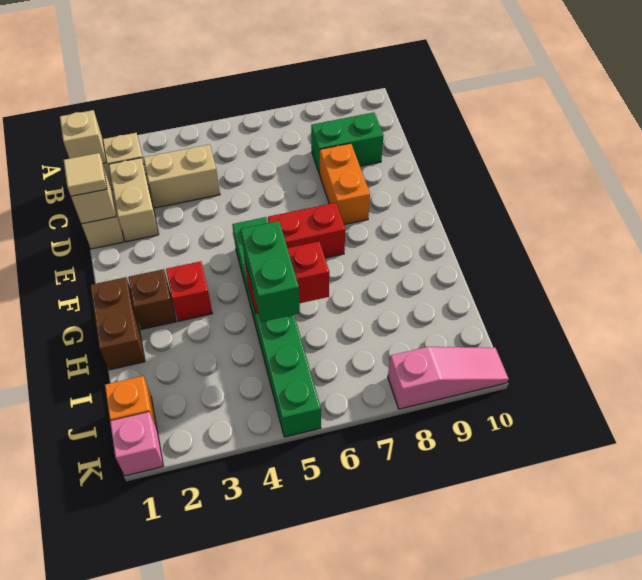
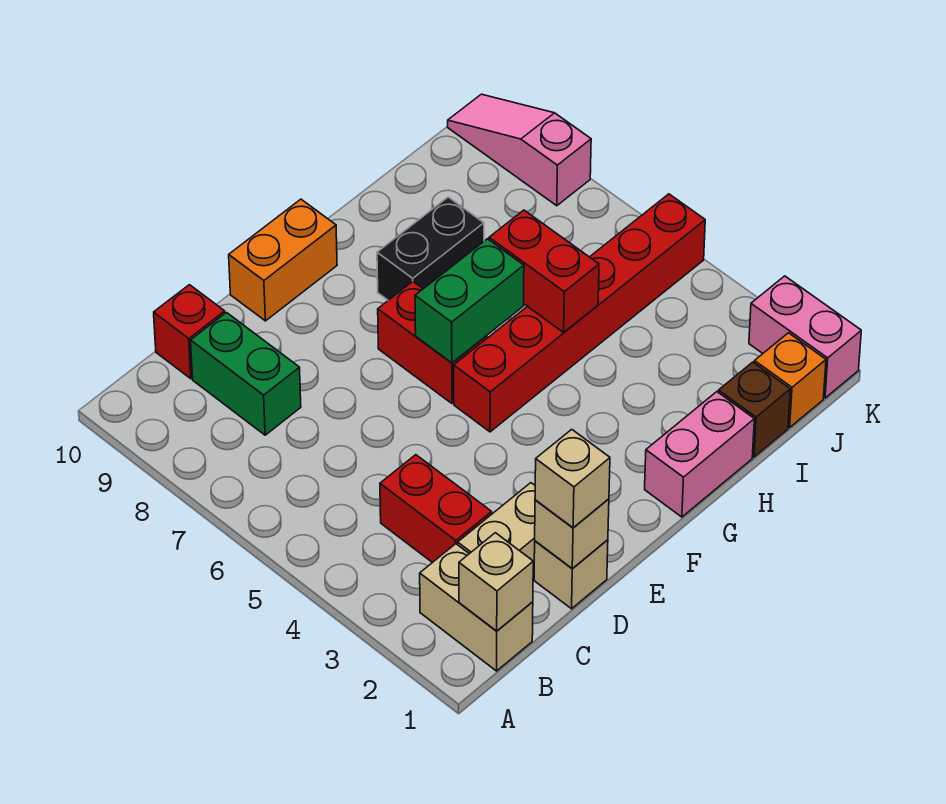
tan 1x2 brick [143,144,220,208] -> red 1x2 brick [380,455,492,563]
tan 1x1 tile [64,153,107,196] -> tan 1x1 brick [535,429,610,528]
orange 1x2 brick [320,143,370,225] -> orange 1x2 brick moved to [229,199,337,321]
green 1x6 brick [232,217,321,437] -> red 1x6 brick [454,194,705,432]
brown 1x2 brick [90,277,145,370] -> pink 1x2 brick [645,392,754,517]
brown 1x1 brick [128,269,176,329] -> brown 1x1 brick moved to [718,362,790,457]
red 1x1 brick [166,261,213,321] -> red 1x1 brick moved to [154,285,225,379]
none -> black 1x2 brick [377,197,484,300]
green 1x2 brick [241,221,300,322] -> green 1x2 brick moved to [415,239,524,363]
pink 1x1 brick [110,412,163,476] -> pink 1x2 brick [749,276,861,398]

